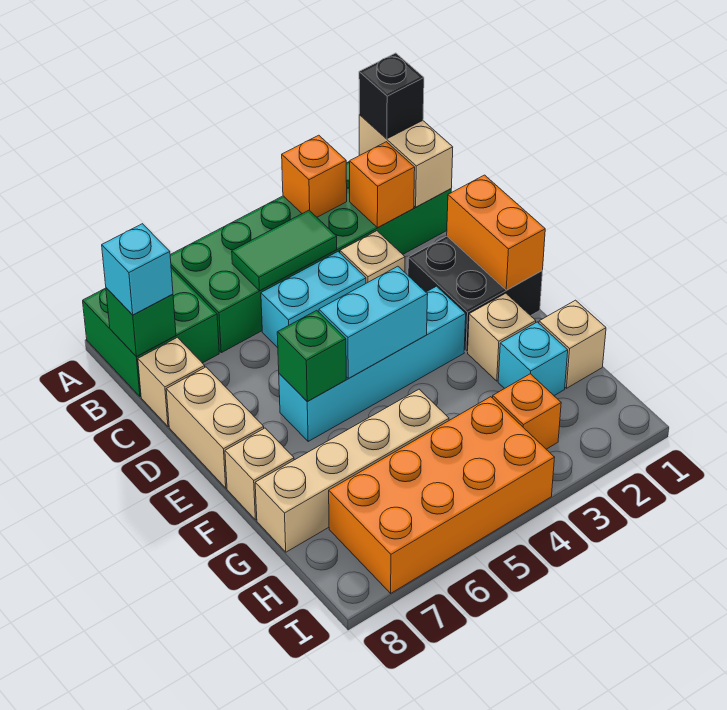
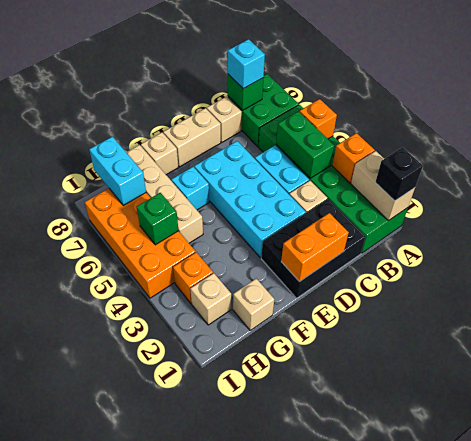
tan 1x2 brick [359,115,453,207] -> tan 1x2 brick turned to [351,151,415,220]
orange 1x1 brick [350,142,415,228] -> orange 1x1 brick moved to [300,99,337,139]
green 1x2 tile [232,210,337,291] -> green 1x2 brick [276,111,334,178]
black 2x2 brick [408,236,542,352] -> black 2x3 brick [261,199,366,298]
cyan 1x4 brick [279,286,466,441] -> cyan 2x4 brick [194,141,306,258]
cyan 1x2 brick [319,266,428,379] -> cyan 1x2 brick moved to [89,137,146,205]
green 1x1 brick [277,310,346,401] -> green 1x1 brick moved to [137,193,178,245]
tan 1x1 brick [468,293,536,381] -> tan 1x1 brick moved to [190,273,231,325]
cyan 1x1 brick [498,322,568,396] -> cyan 1x1 brick moved to [172,167,209,210]

